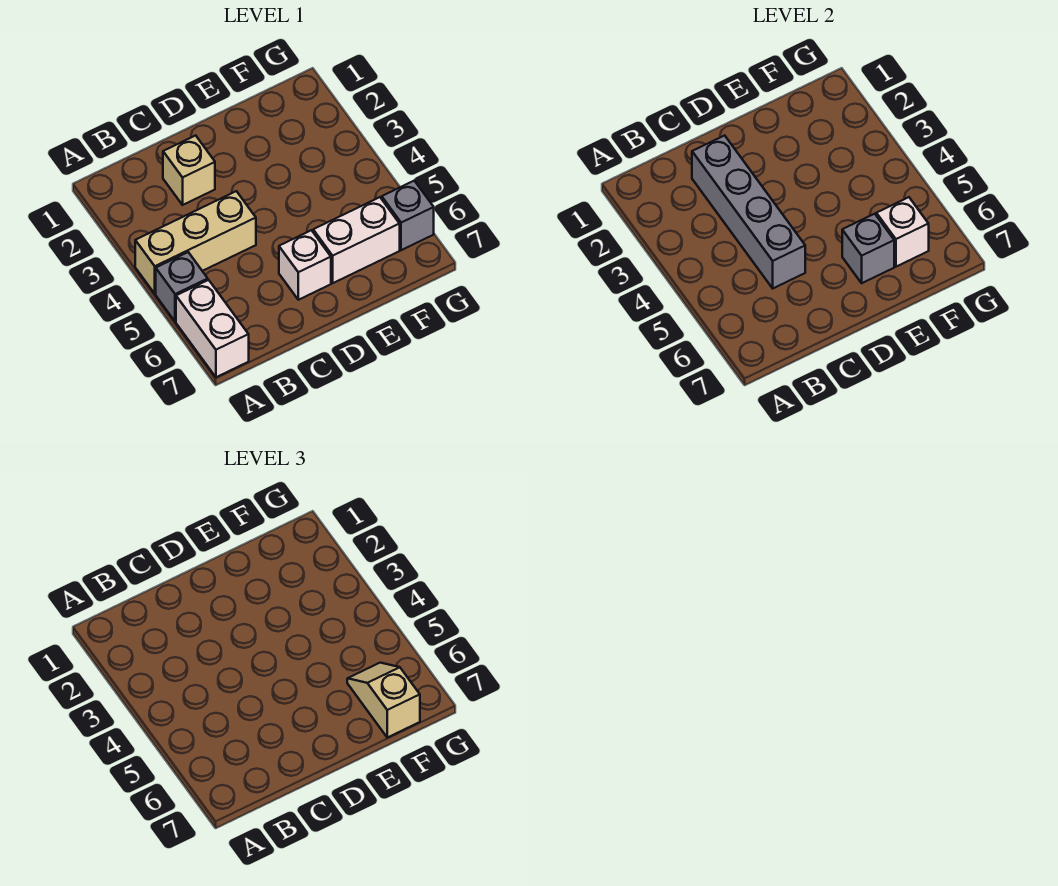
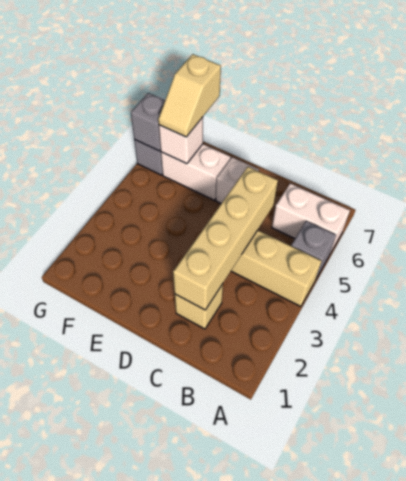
white 1x2 brick [176,280,249,377] -> white 1x2 brick turned to [272,183,350,253]
grey 1x4 brick [692,135,805,288] -> tan 1x4 brick [173,167,278,310]
grey 1x1 brick [842,214,894,283] -> grey 1x1 brick moved to [131,93,165,151]

